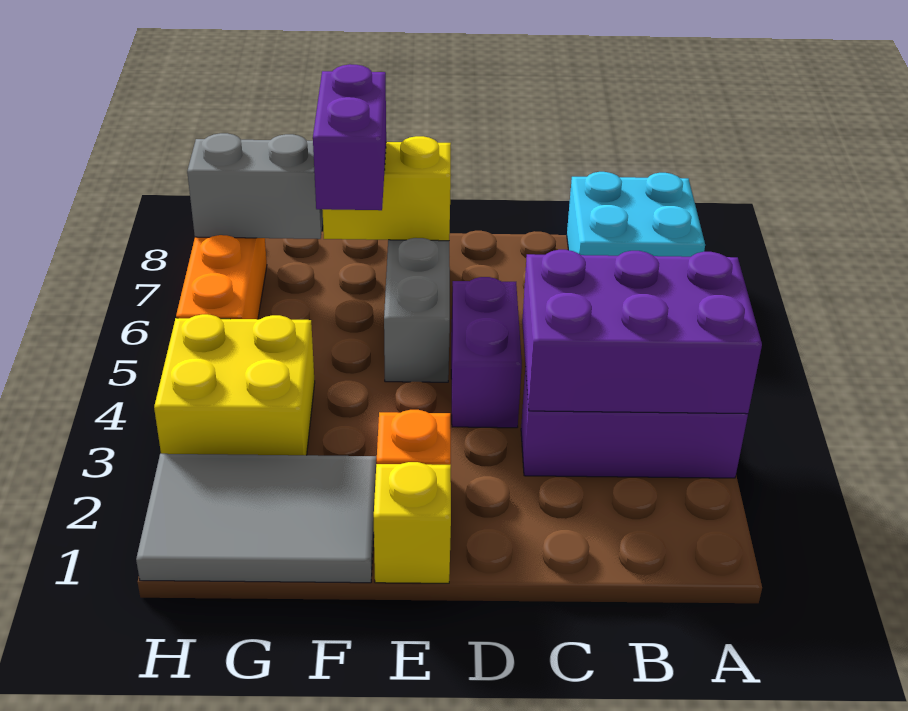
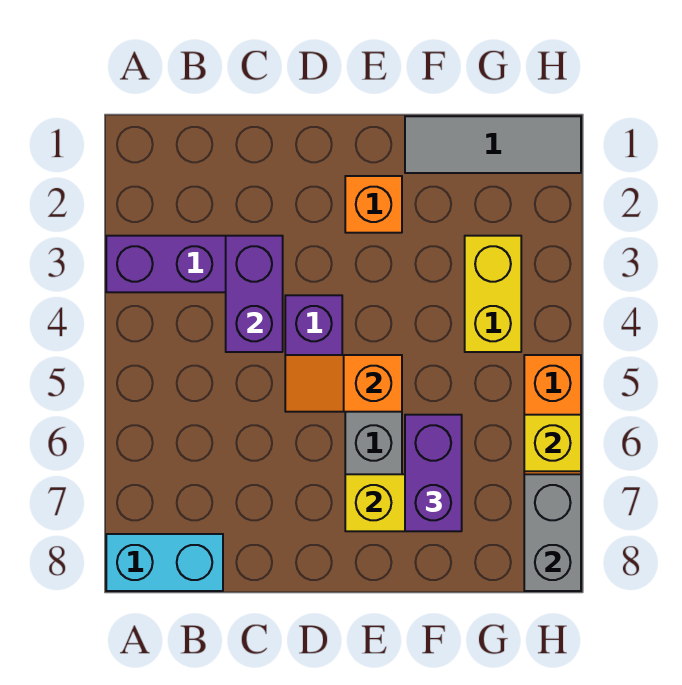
purple 2x3 brick [522,250,762,414] -> purple 1x2 brick [226,236,283,352]
cyan 2x2 brick [567,172,705,257] -> cyan 1x2 brick [106,534,223,591]
none -> orange 1x2 slope [285,355,402,412]
yellow 1x1 brick [374,462,451,583] -> yellow 1x1 brick moved to [524,415,581,471]
grey 2x3 tile [136,454,376,583] -> grey 1x3 tile [405,116,581,173]
yellow 2x2 brick [154,314,315,455] -> yellow 1x2 brick [465,236,521,352]
grey 1x2 brick [187,133,323,239] -> grey 1x2 brick turned to [524,474,581,591]

